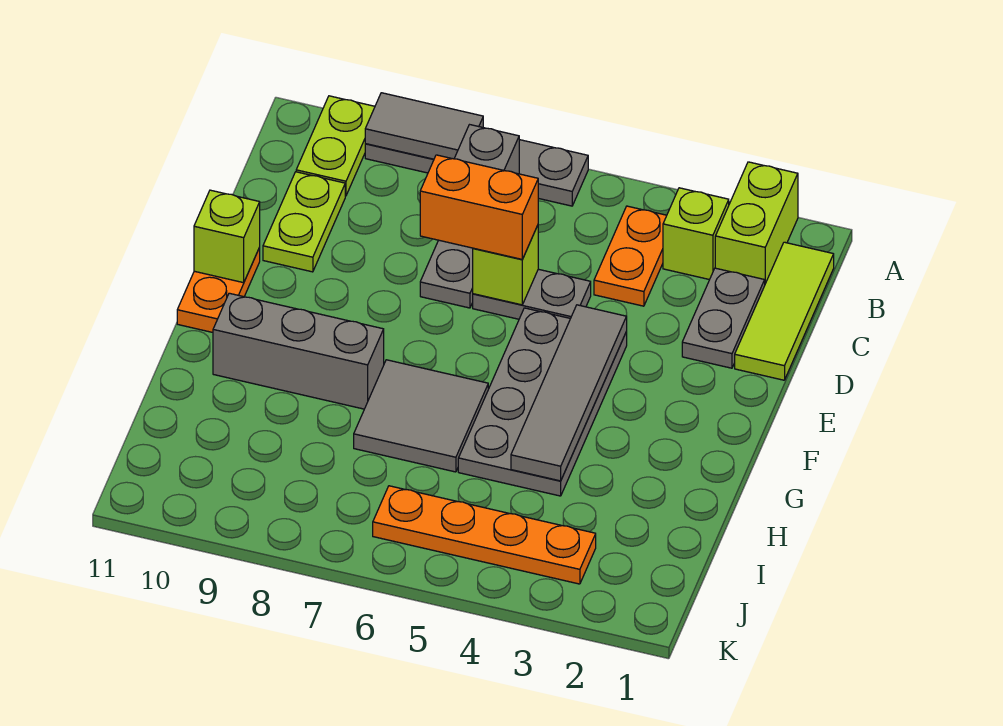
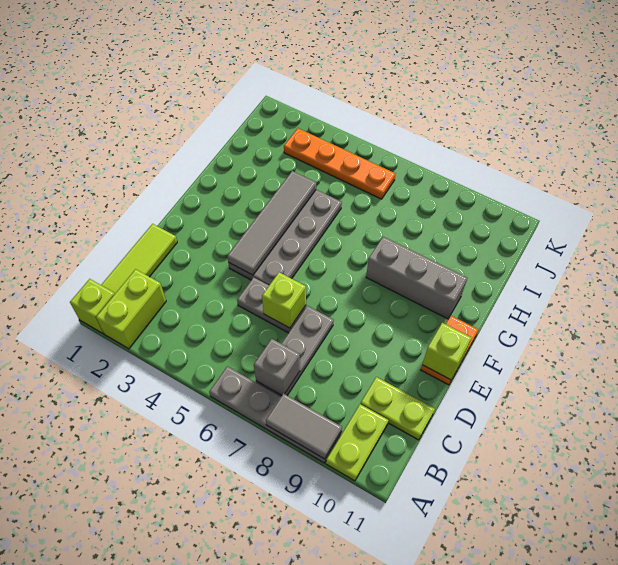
lime 1x1 brick [663,188,729,280] -> lime 1x1 brick moved to [70,279,115,334]
orange 1x2 plate [594,206,667,306] -> none
grey 1x2 plate [682,268,765,368] -> none
lime 1x2 plate [263,172,345,272] -> lime 1x2 plate turned to [361,377,435,440]
orange 1x2 brick [420,155,538,259] -> none
grey 2x2 tile [354,360,488,472] -> none

